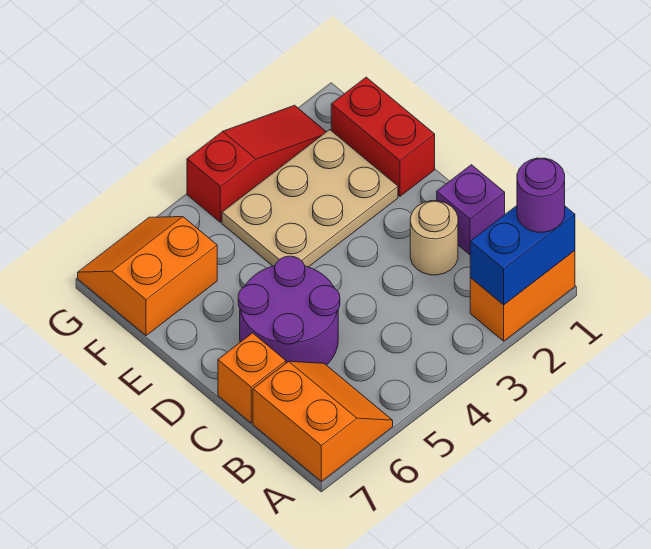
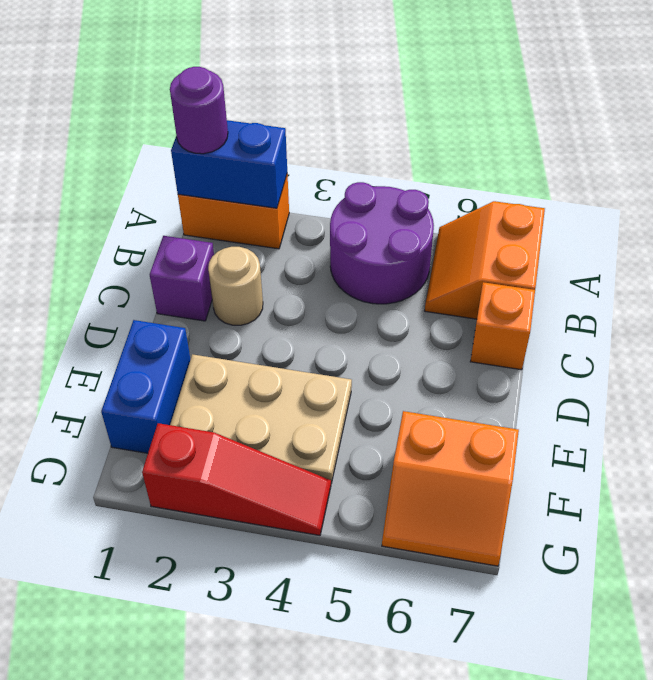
purple 2x2 round brick [238,256,340,365] -> purple 2x2 round brick moved to [330,182,434,304]
red 1x2 brick [331,77,435,196] -> blue 1x2 brick [101,320,191,453]
red 1x3 slope [187,105,326,222] -> red 1x3 slope turned to [142,423,331,535]

